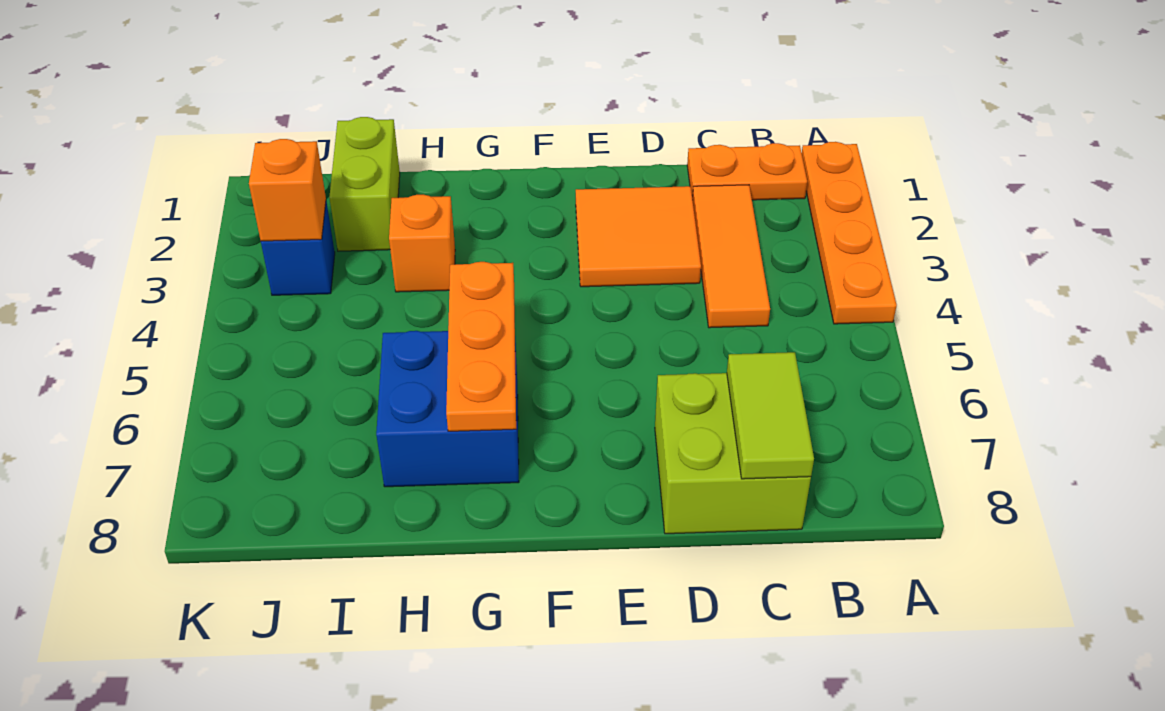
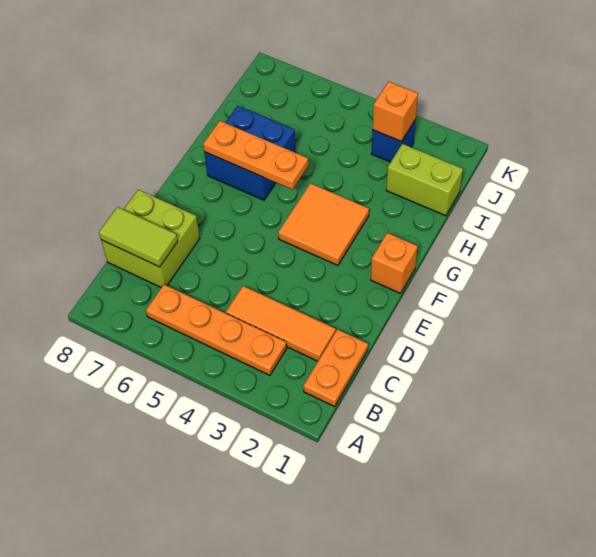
orange 1x4 plate [802,142,897,324] -> orange 1x4 plate moved to [146,284,287,375]
orange 2x2 tile [576,186,701,287] -> orange 2x2 tile moved to [278,183,369,265]
orange 1x1 brick [389,195,455,292] -> orange 1x1 brick moved to [371,233,418,293]

